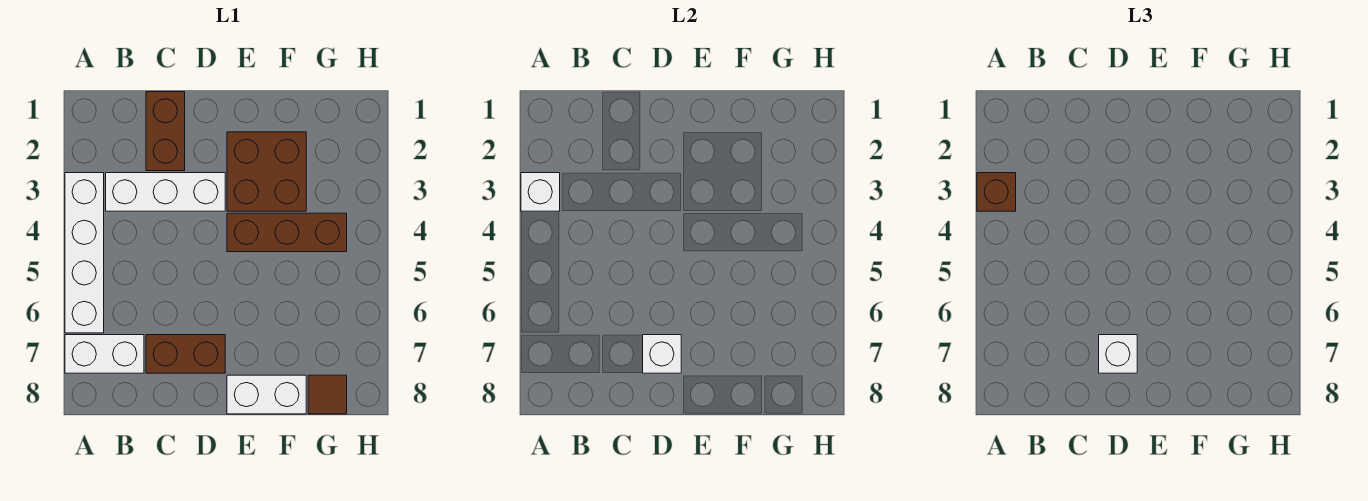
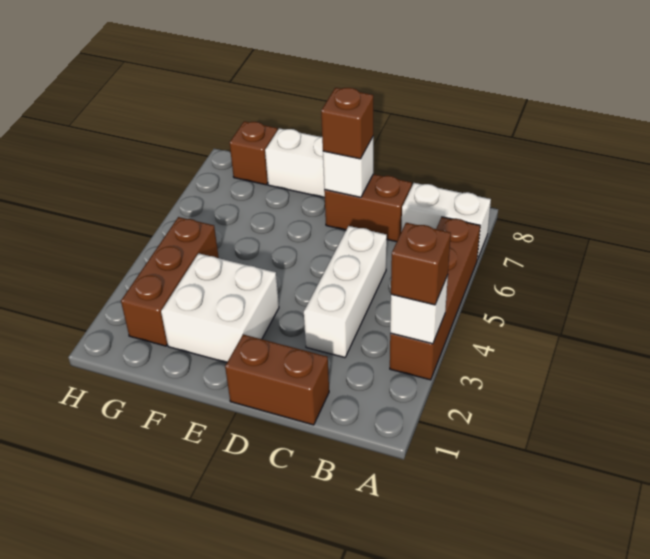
white 1x4 brick [65,173,104,333] -> brown 1x4 brick [390,217,480,380]
white 1x3 brick [106,173,225,211] -> white 1x3 brick turned to [304,226,387,358]
brown 1x2 brick [146,92,185,171] -> brown 1x2 brick turned to [225,335,329,425]
white 1x1 brick [1099,335,1137,373] -> brown 1x1 brick [321,88,373,159]
brown 2x2 brick [227,132,306,211] -> white 2x2 brick [161,253,279,363]
brown 1x3 brick [227,213,347,252] -> brown 1x3 brick turned to [121,217,219,346]
brown 1x1 tile [308,375,347,414] -> brown 1x1 brick [230,121,277,185]

